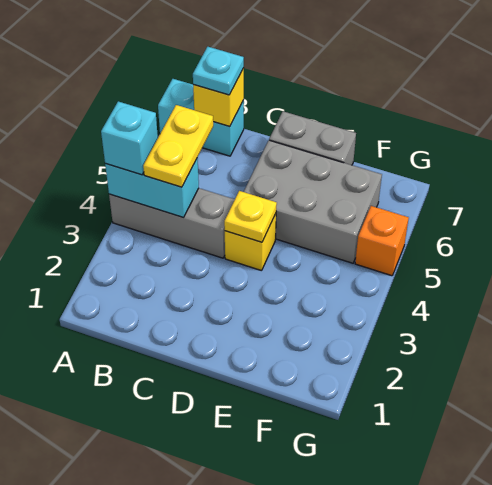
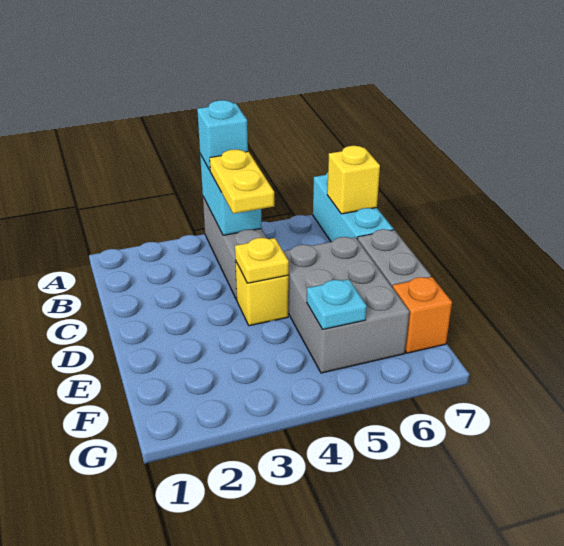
cyan 1x2 brick [158,79,244,156] -> cyan 1x3 brick [313,172,394,242]
yellow 1x2 plate [143,105,213,187] -> yellow 1x2 plate turned to [210,150,274,214]
cyan 1x1 plate [193,47,244,95] -> cyan 1x1 plate moved to [307,279,367,329]
orange 1x1 brick [355,206,409,276] -> orange 1x1 brick moved to [393,277,452,353]

